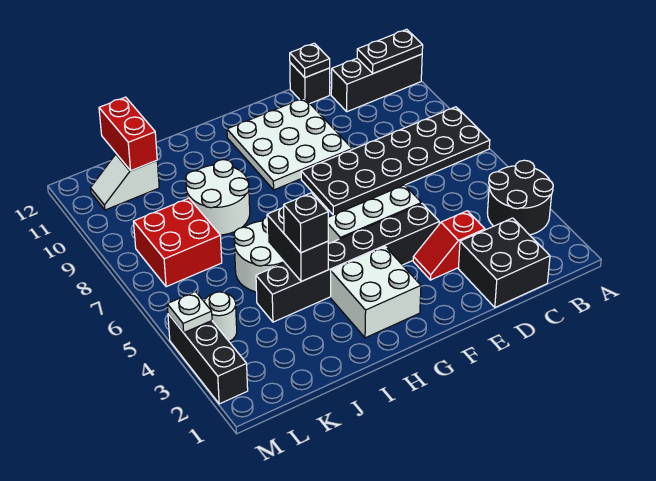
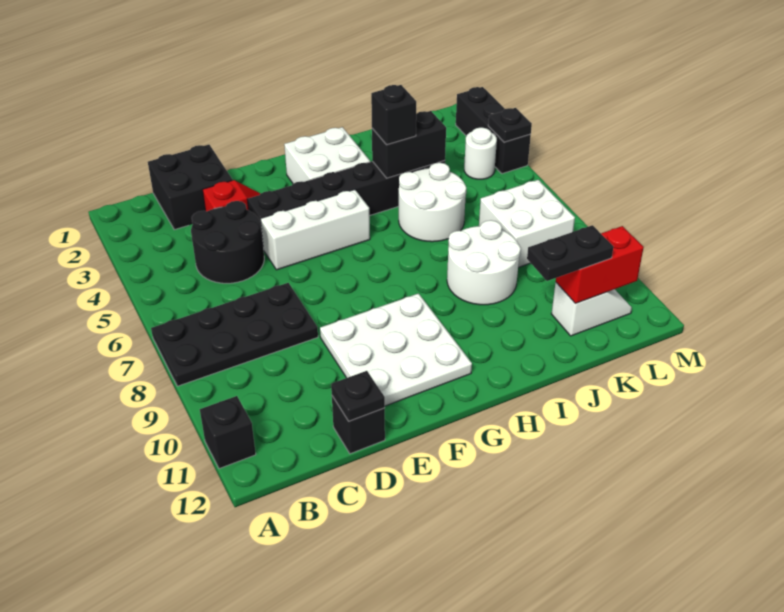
black 2x2 round brick [487,160,553,235] -> black 2x2 round brick moved to [191,201,264,283]
black 2x6 plate [301,107,490,215] -> black 2x4 plate [151,283,318,386]
black 1x3 brick [331,54,422,112] -> black 1x1 brick [200,396,256,469]
black 1x2 plate [357,29,423,73] -> black 1x2 plate moved to [527,225,613,281]
black 1x2 brick [267,207,328,282] -> black 1x2 brick turned to [372,111,446,178]
red 2x2 brick [133,198,222,287] -> white 2x2 brick [479,180,575,267]
red 1x2 brick [99,97,157,171] -> red 1x2 brick turned to [556,226,644,304]
white 1x1 plate [167,292,212,333] -> black 1x1 plate [488,108,532,142]

